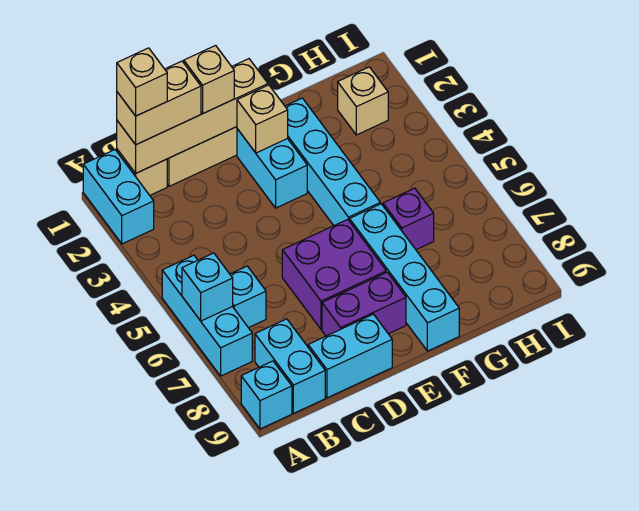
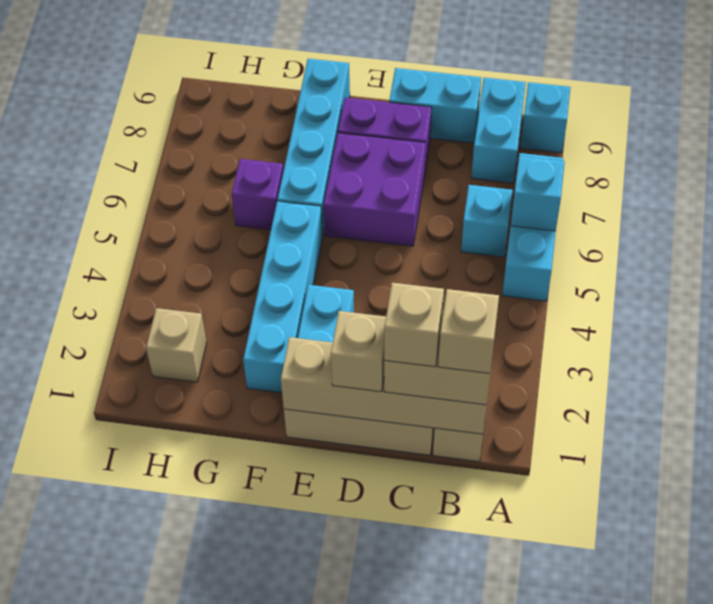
cyan 1x2 brick [83,150,154,244] -> none
tan 1x1 brick [237,85,288,153] -> tan 1x1 brick moved to [384,283,444,367]

